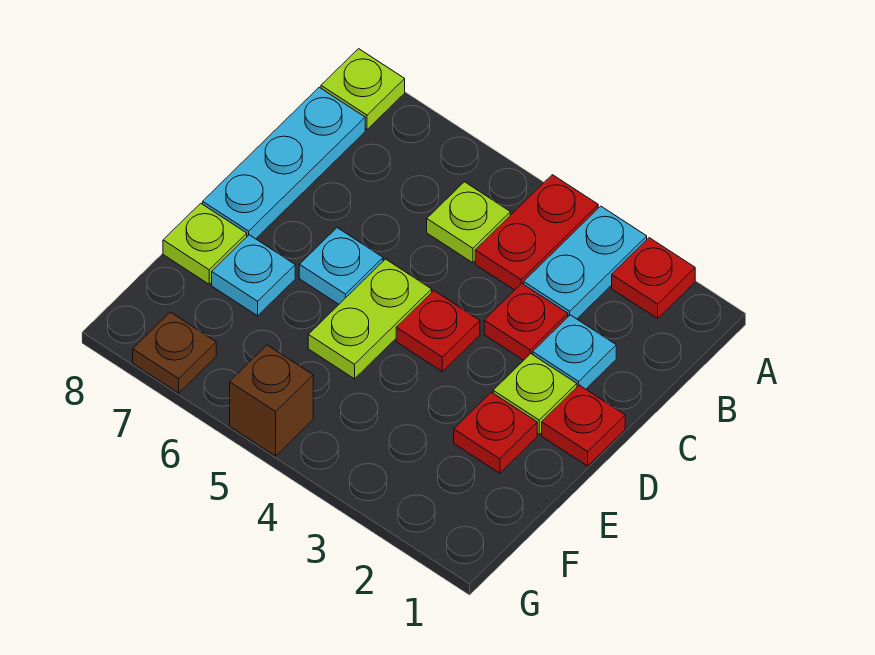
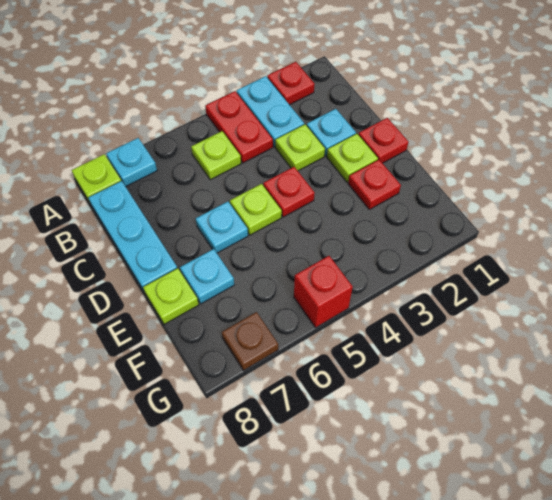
none -> cyan 1x1 plate [106,138,157,187]
red 1x1 plate [484,284,568,360] -> lime 1x1 plate [275,124,325,171]
lime 1x2 plate [308,259,432,379] -> lime 1x1 plate [230,184,282,235]
brown 1x1 brick [230,345,313,456] -> red 1x1 brick [294,256,353,328]

